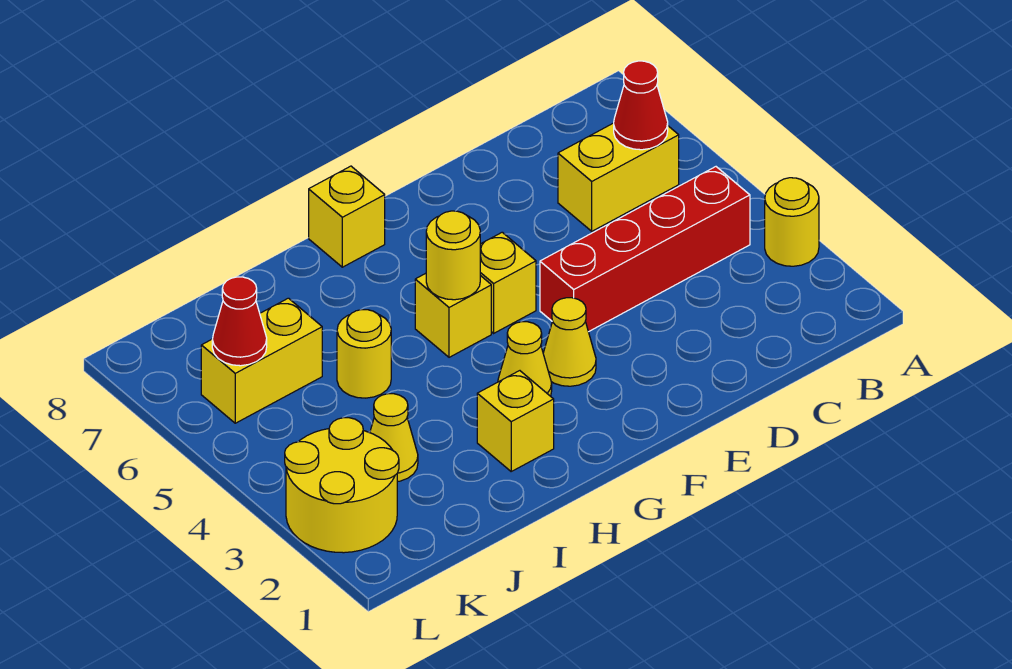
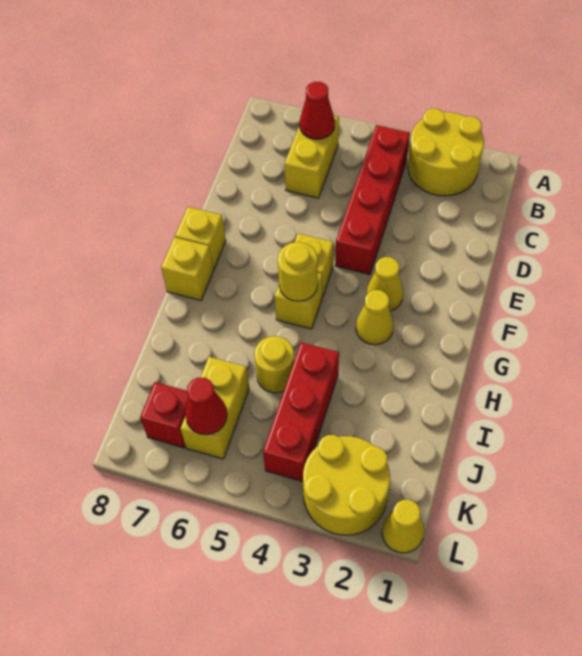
yellow 1x1 round brick [765,178,819,266] -> yellow 2x2 round brick [408,109,484,196]
yellow 1x1 brick [477,371,554,471] -> yellow 1x1 brick moved to [175,207,226,269]
none -> red 1x3 brick [263,342,339,482]
yellow 1x1 cone [370,394,418,482] -> yellow 1x1 cone moved to [382,500,424,553]
none -> red 1x1 brick [140,382,188,448]

